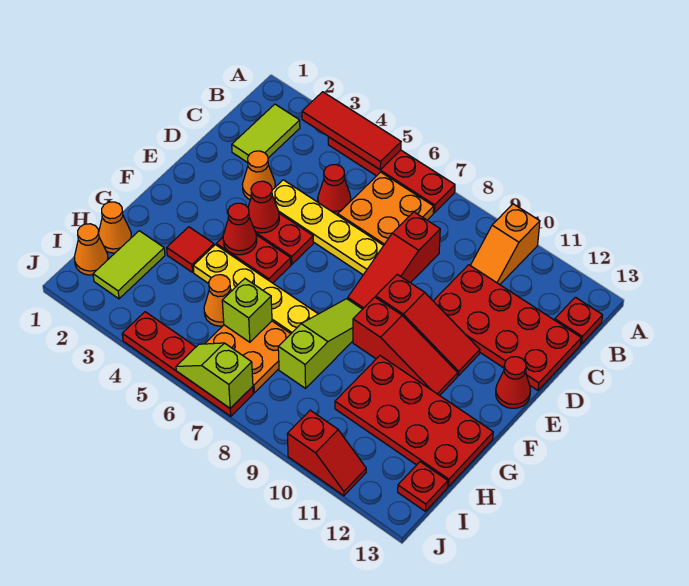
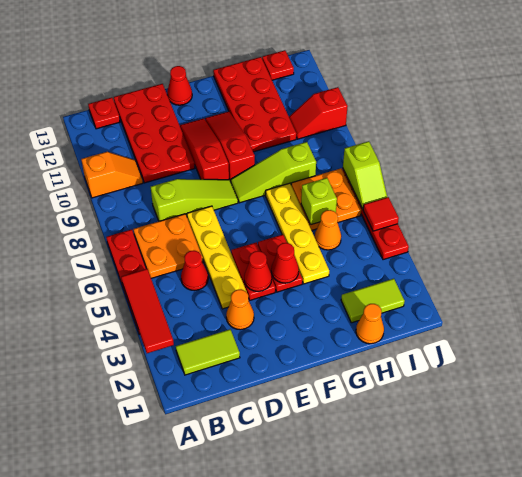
red 1x3 slope [348,212,440,309] -> lime 1x3 slope [151,179,238,221]
red 1x1 tile [167,227,214,272] -> red 1x1 tile moved to [363,197,399,231]
orange 1x1 cone [74,224,108,275] -> none
red 1x2 slope [287,410,366,496] -> red 1x2 slope turned to [289,87,348,139]

